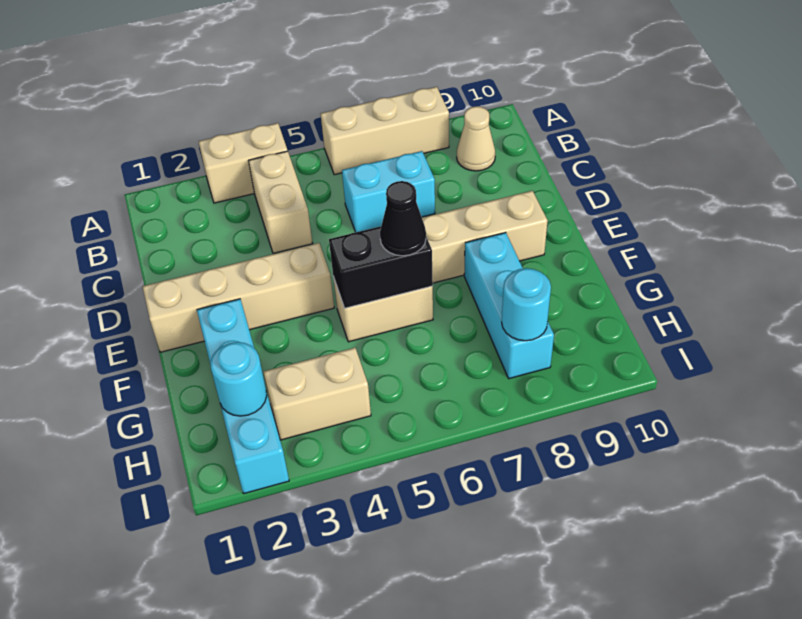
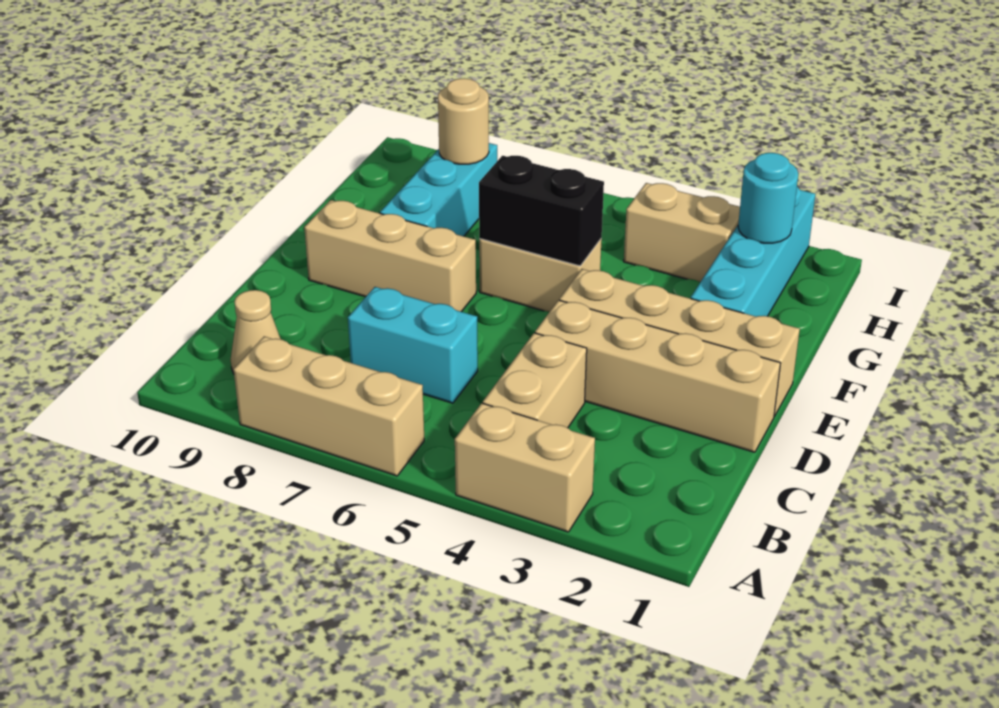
none -> tan 1x4 brick [535,300,781,452]
black 1x1 cone [380,181,426,256] -> none
cyan 1x1 round brick [502,268,551,341] -> tan 1x1 round brick [438,78,489,164]

